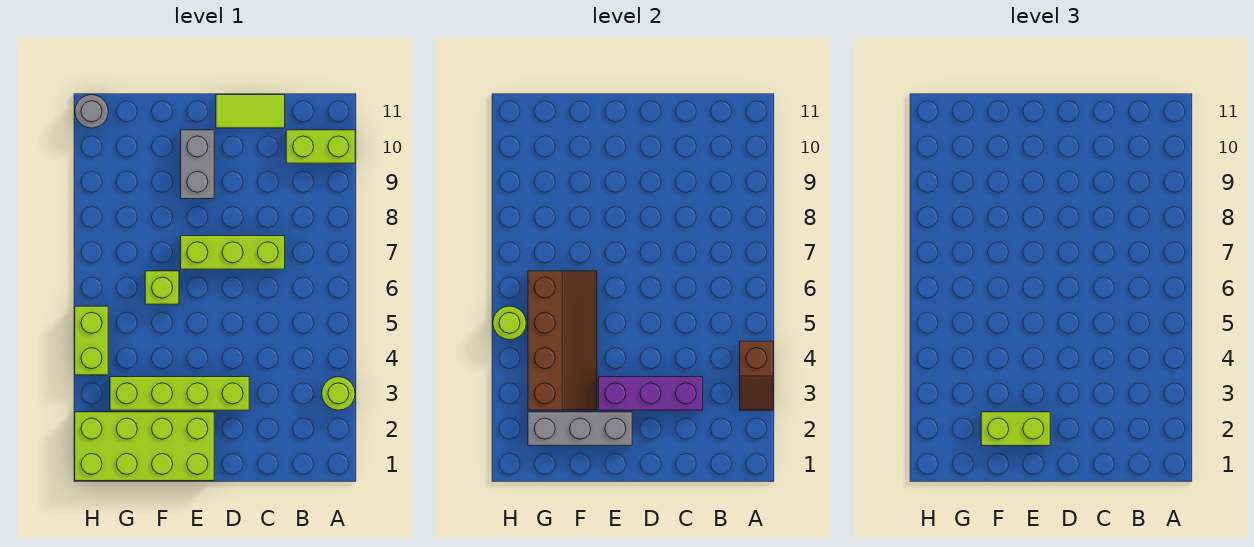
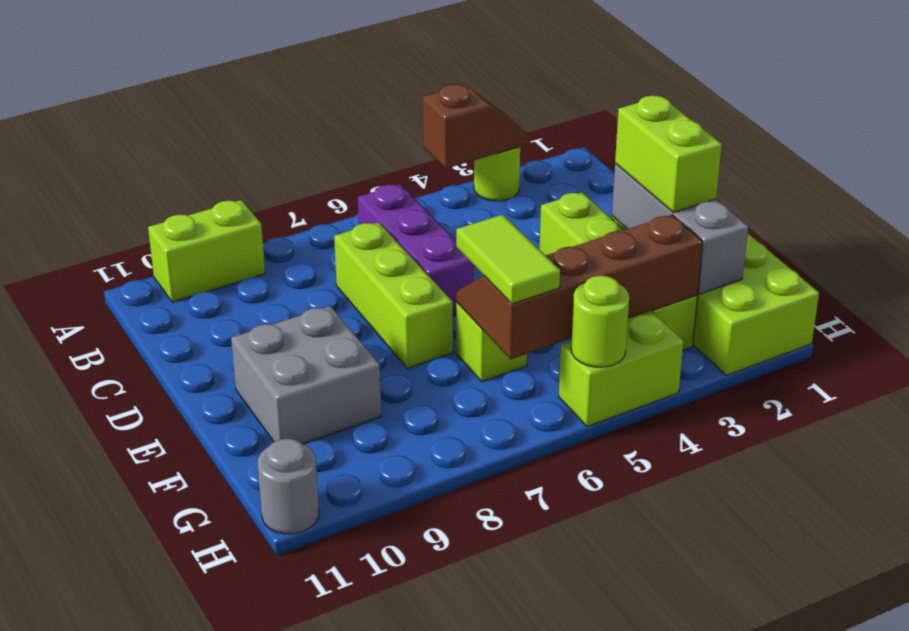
lime 1x2 brick [286,130,355,163] -> lime 1x2 brick turned to [148,200,265,302]
purple 1x3 brick [599,377,703,410] -> purple 1x3 brick moved to [358,184,473,316]
lime 1x2 tile [216,95,285,128] -> lime 1x2 tile moved to [456,215,560,304]
grey 1x2 brick [181,130,214,199] -> grey 2x2 brick [231,306,381,444]

